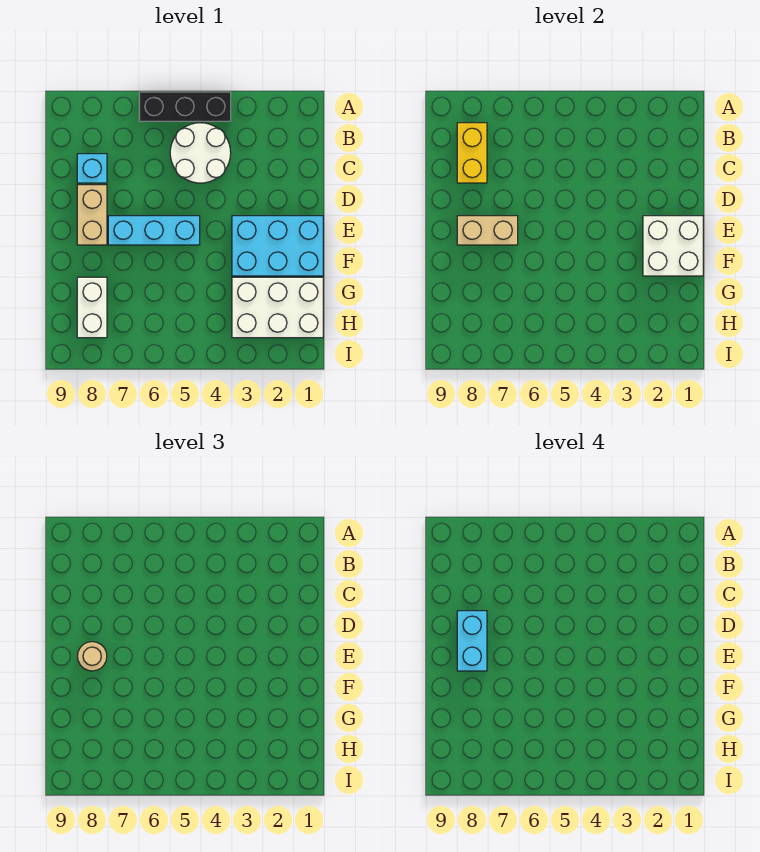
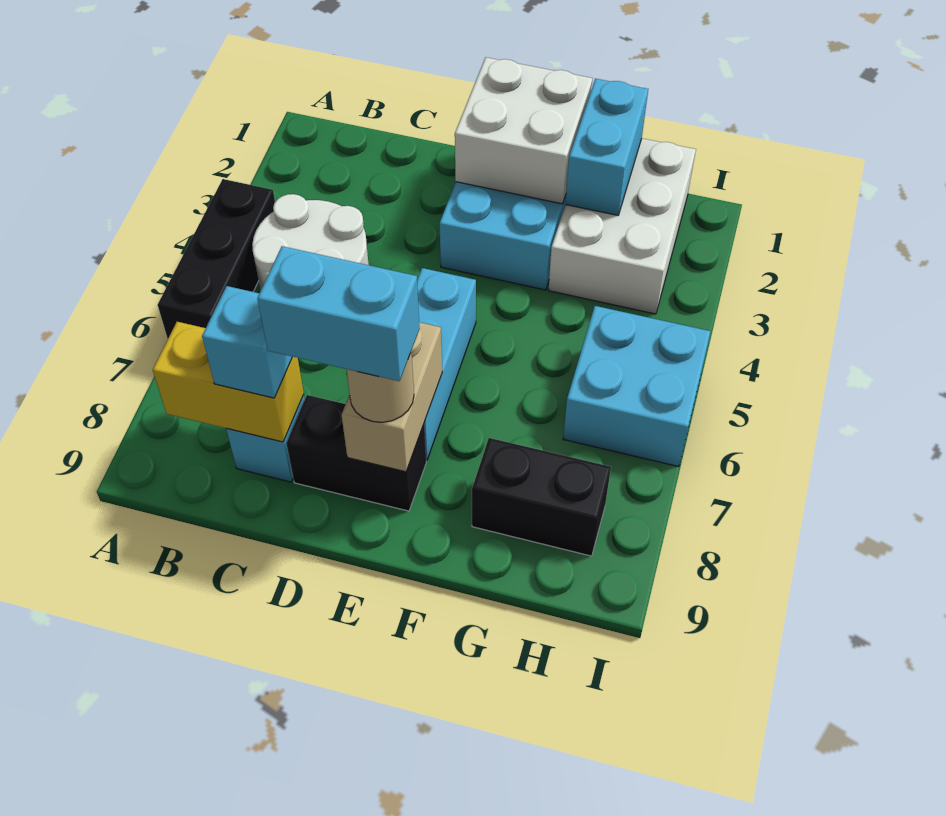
none -> cyan 1x1 brick [202,286,293,398]
tan 1x2 brick [77,185,107,245] -> black 1x2 brick [286,395,426,511]
none -> cyan 1x2 brick [565,79,648,215]
white 1x2 brick [77,277,107,338] -> black 1x2 brick [472,438,611,556]
none -> cyan 2x2 brick [563,306,711,467]

